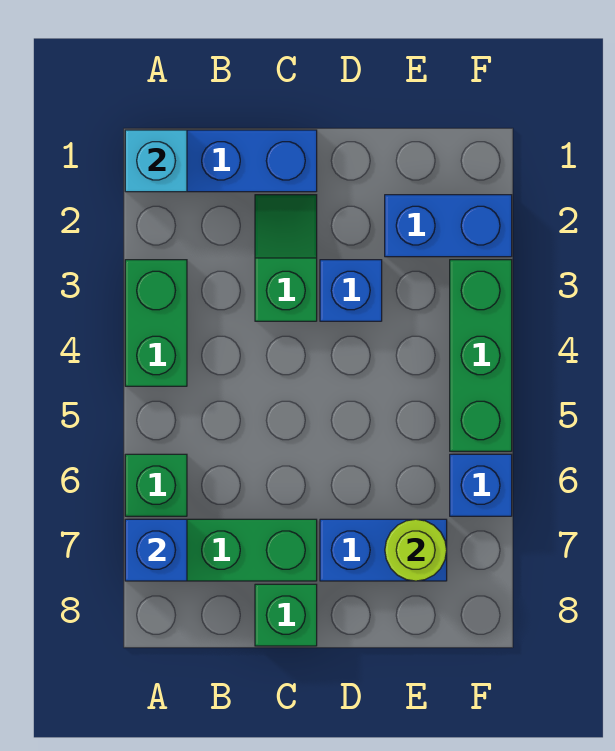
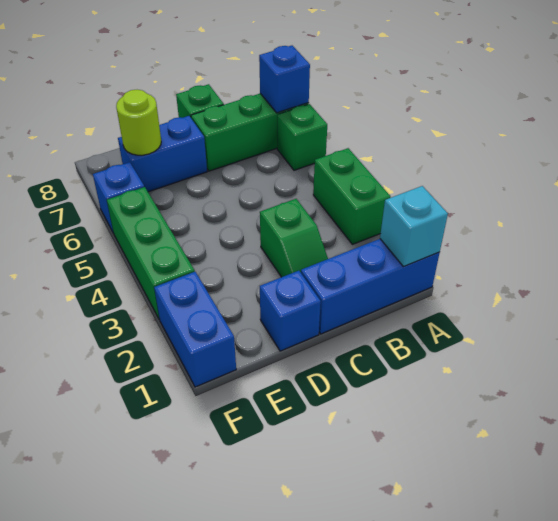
blue 1x1 brick [320,260,382,321] -> blue 1x1 brick moved to [260,271,321,351]
blue 1x2 brick [385,195,512,257] -> blue 1x2 brick turned to [154,272,236,387]

